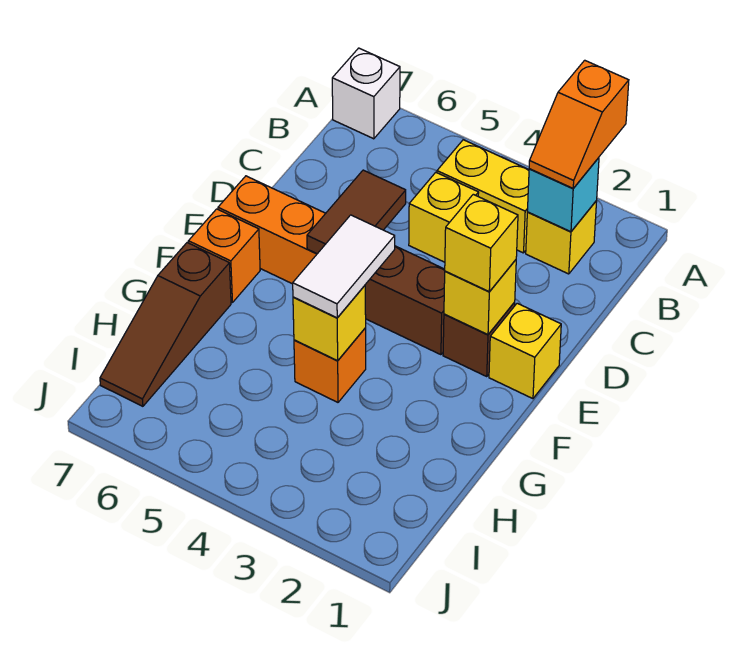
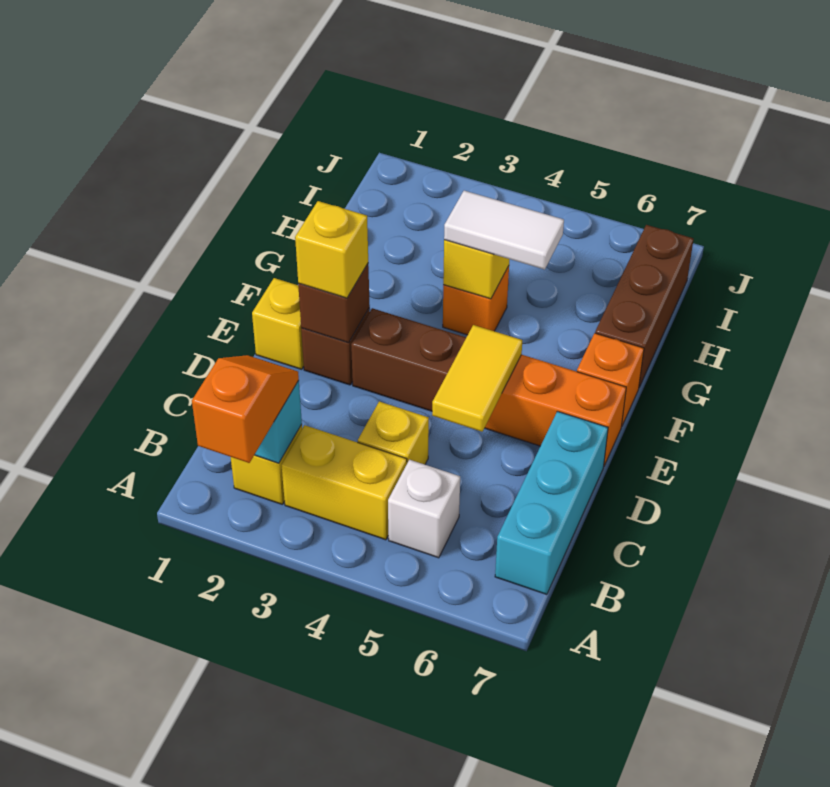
white 1x1 brick [332,48,400,139] -> white 1x1 brick moved to [388,460,460,558]
none -> cyan 1x3 brick [495,411,608,595]
brown 1x2 tile [307,170,406,254] -> yellow 1x2 tile [432,325,522,432]
yellow 1x1 brick [444,260,516,335] -> brown 1x1 brick [298,264,370,343]
white 1x2 tile [293,215,395,318] -> white 1x2 tile turned to [444,191,564,270]
brown 1x3 slope [100,243,231,406] -> brown 1x3 brick [595,225,693,387]

